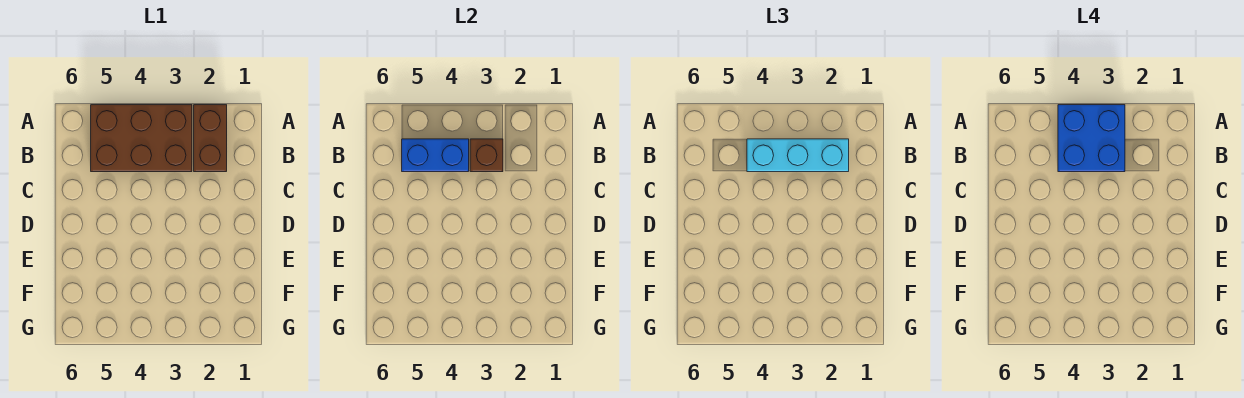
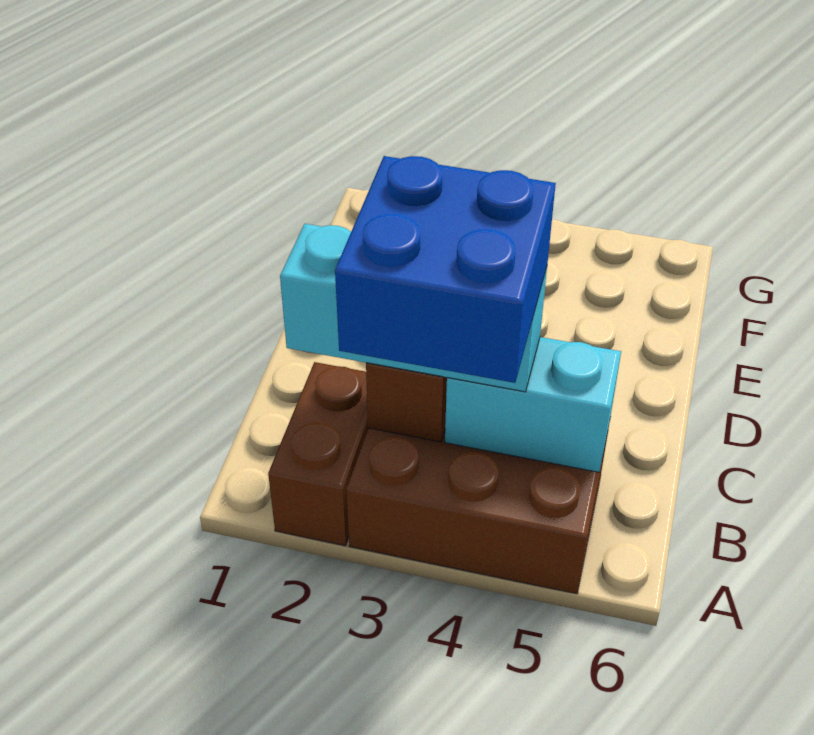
blue 1x2 brick [402,139,469,172] -> cyan 1x2 brick [445,337,621,472]

